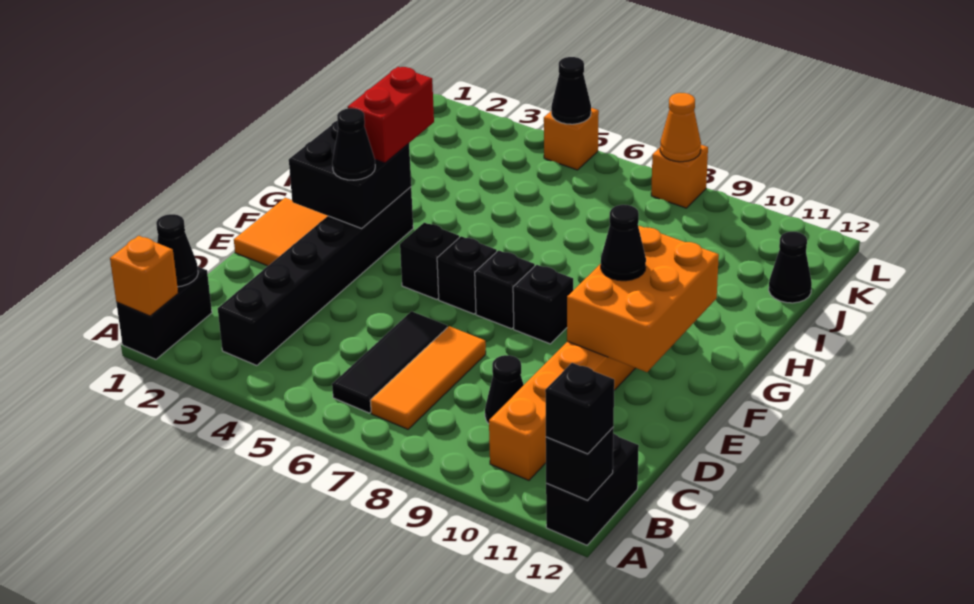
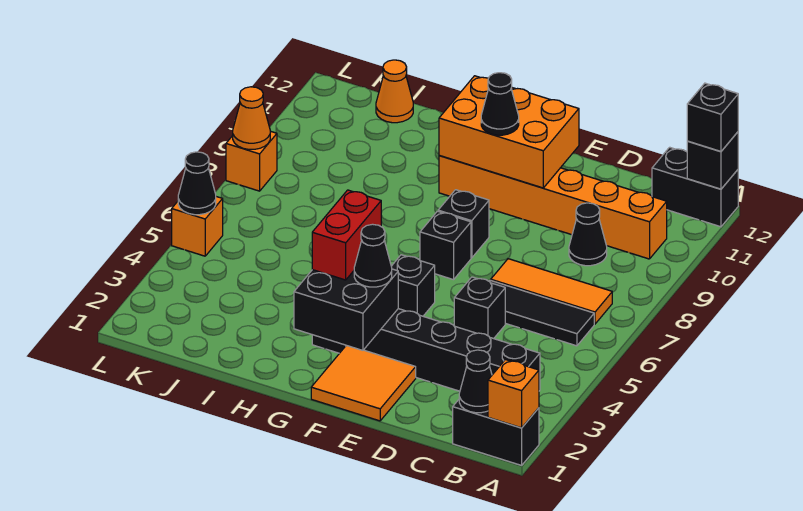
black 1x1 brick [437,236,497,314] -> black 1x1 brick moved to [454,277,505,339]
red 1x2 brick [348,67,434,163] -> red 1x2 brick turned to [312,190,381,280]
black 1x1 cone [769,232,812,303] -> orange 1x1 cone [376,60,413,123]

